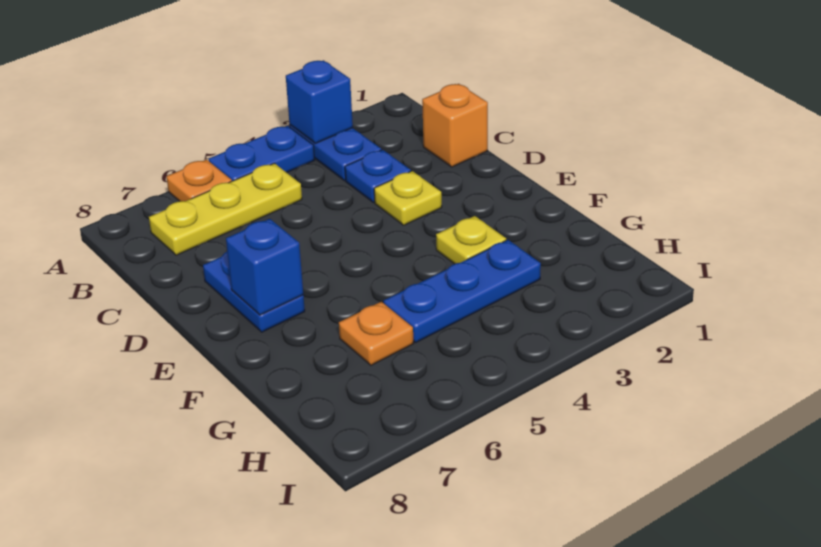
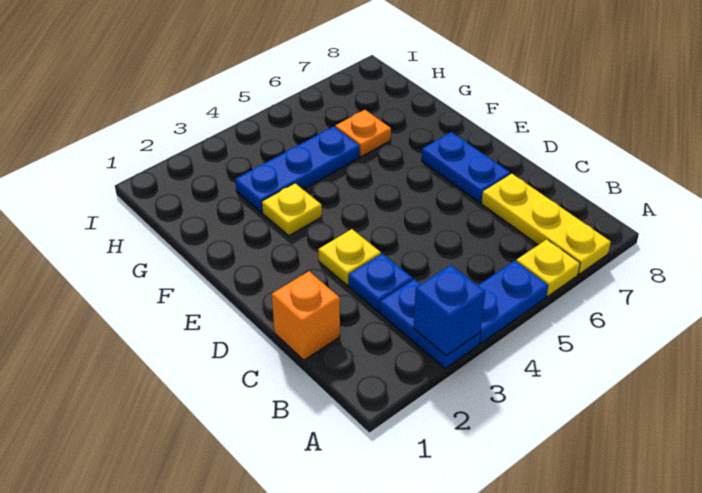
orange 1x1 plate [166,160,232,201] -> yellow 1x1 plate [516,239,580,296]
yellow 1x3 plate [149,163,302,255] -> yellow 1x3 plate turned to [481,174,611,274]
blue 1x1 brick [226,219,303,315] -> none

